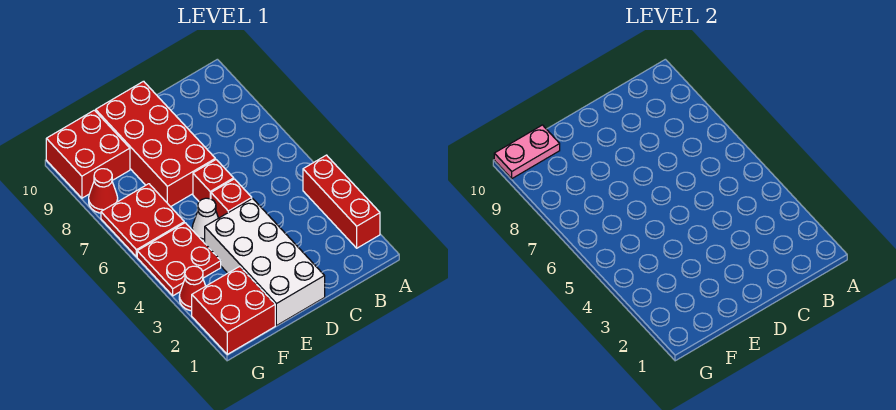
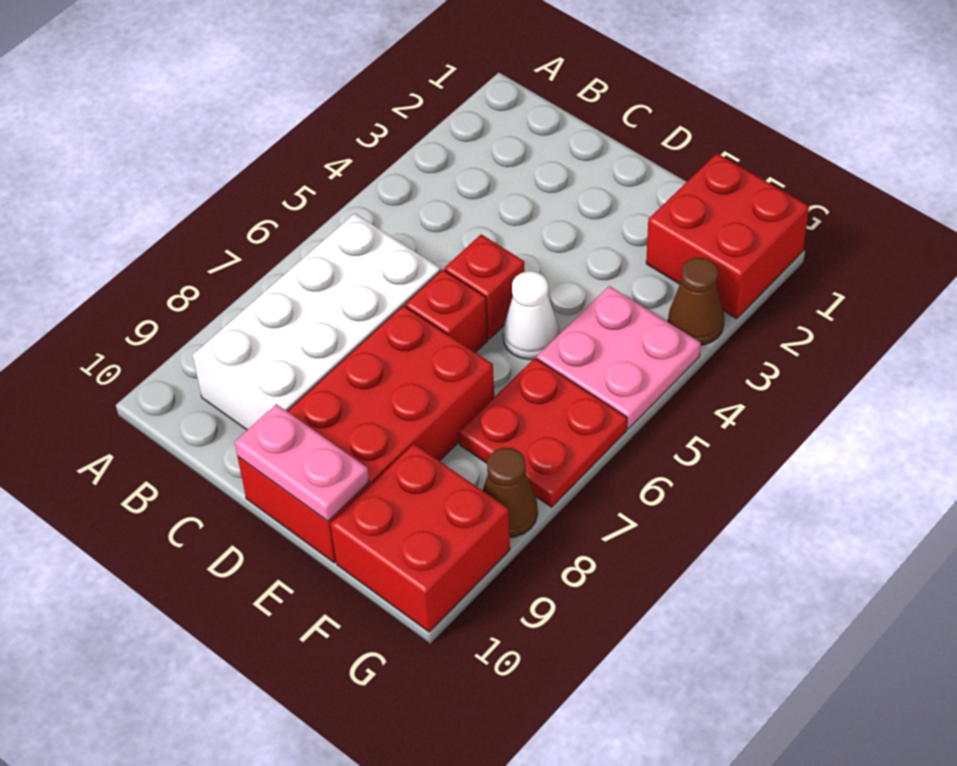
red 1x3 brick [303,155,380,248] -> none
white 2x4 brick [205,199,325,326] -> white 2x4 brick moved to [193,213,441,430]
red 2x2 plate [137,223,221,296] -> pink 2x2 plate [537,286,701,429]
pink 1x2 plate [494,125,560,179] -> pink 1x2 plate moved to [235,404,369,521]
red 1x1 cone [179,266,205,311] -> brown 1x1 cone [668,258,724,345]
red 1x1 cone [89,169,118,213] -> brown 1x1 cone [483,448,538,537]

